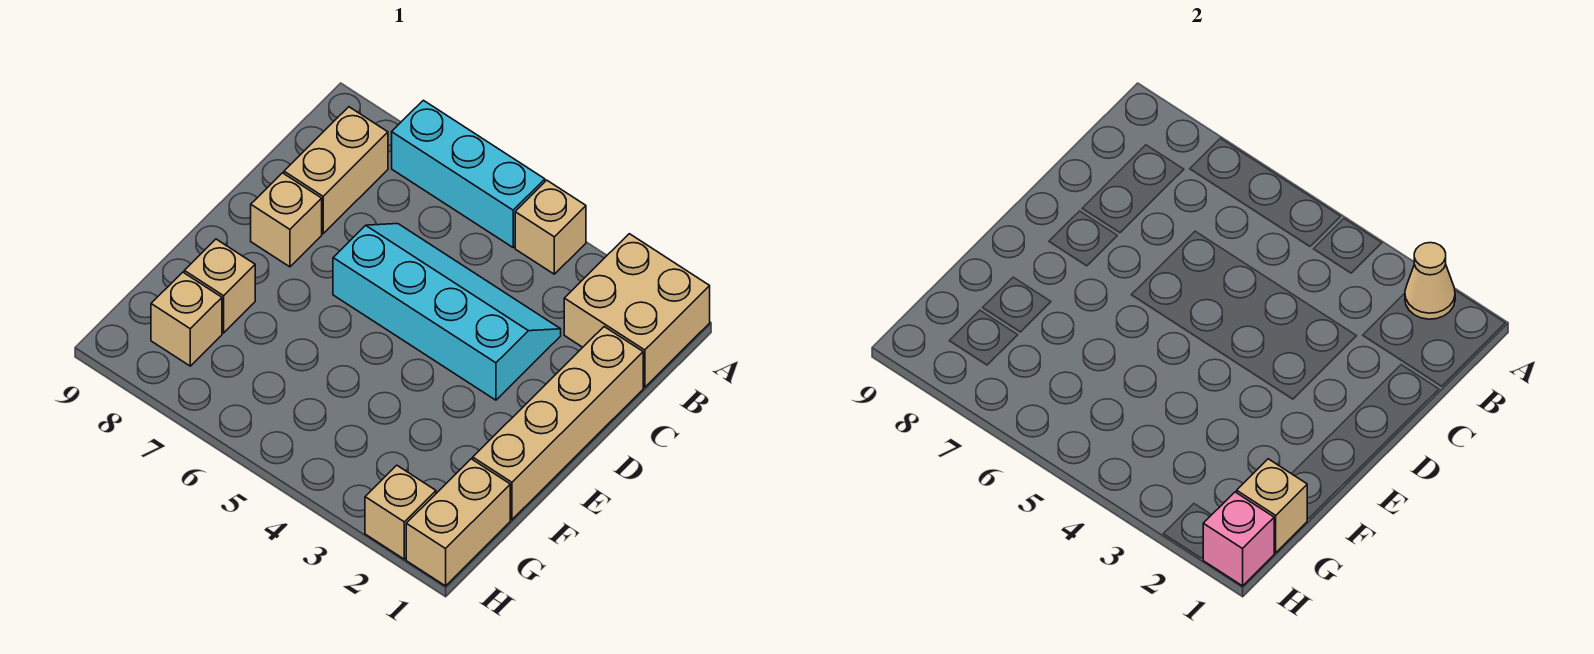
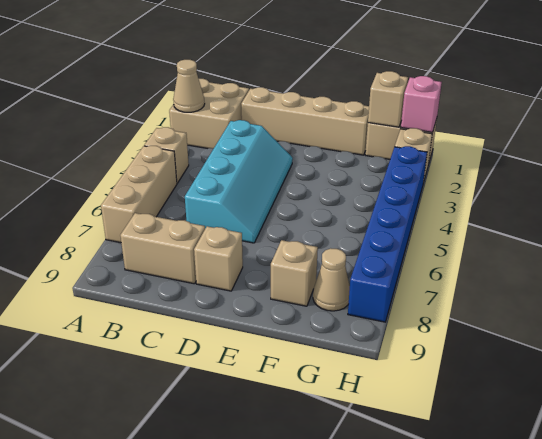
cyan 1x3 brick [392,100,545,247] -> tan 1x3 brick [101,146,177,243]
cyan 2x4 slope [333,224,561,400] -> cyan 2x4 slope turned to [185,120,293,243]
tan 1x1 brick [151,272,222,366] -> tan 1x1 cone [313,248,350,311]
none -> blue 1x6 brick [348,146,427,322]

